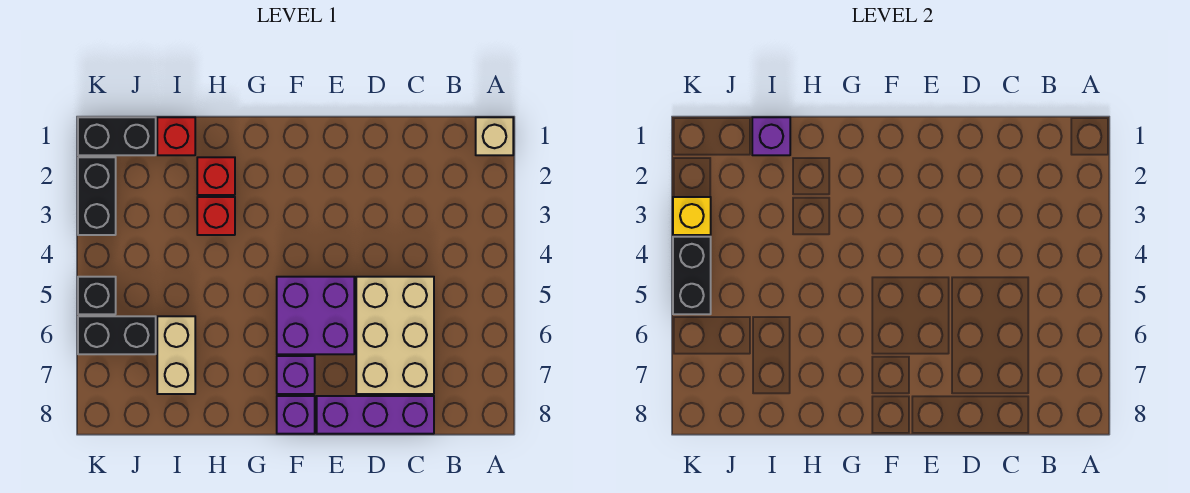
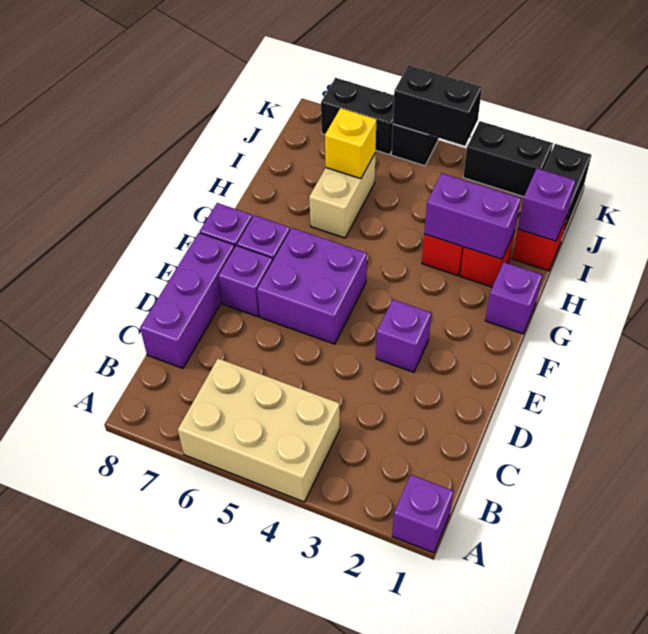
tan 1x1 brick [476,117,513,155] -> purple 1x1 brick [392,475,453,553]
tan 2x3 brick [356,277,434,394] -> tan 2x3 brick moved to [178,359,340,502]
none -> purple 1x1 brick [376,300,431,372]
none -> purple 1x1 brick [218,246,273,317]
none -> purple 1x1 brick [485,262,542,334]
none -> purple 1x2 brick [424,173,521,259]
tan 1x2 brick [157,316,195,394] -> tan 1x2 brick turned to [309,153,376,238]
black 1x2 brick [78,316,156,354] -> black 1x2 brick turned to [321,78,394,155]
yellow 1x1 brick [673,197,711,235] -> yellow 1x1 brick moved to [325,108,376,179]

